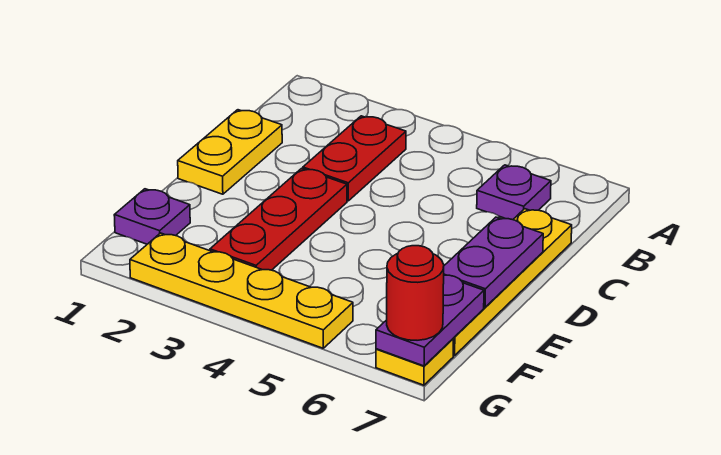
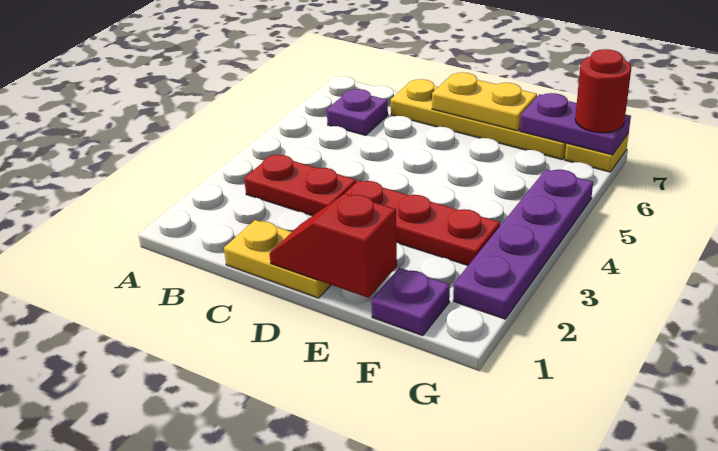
none -> red 1x2 slope [269,194,397,298]
purple 1x2 plate [444,217,543,307] -> yellow 1x2 plate [432,72,537,131]
yellow 1x4 plate [130,233,353,348] -> purple 1x4 plate [453,169,593,319]

